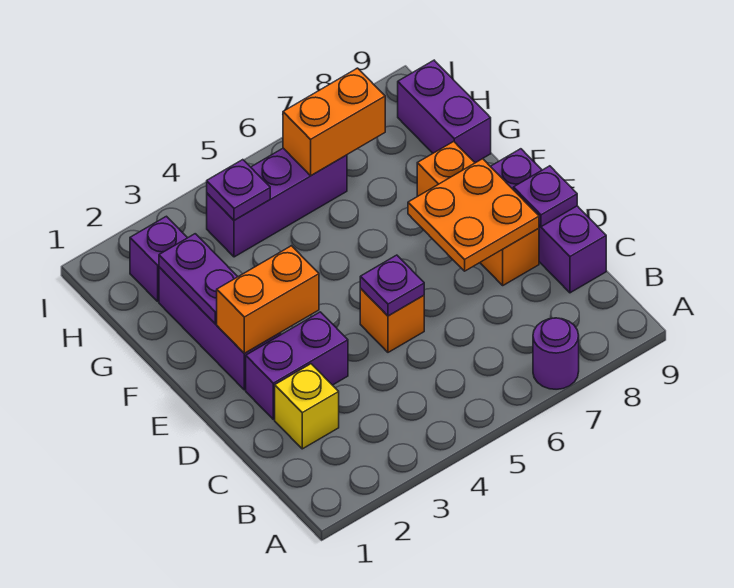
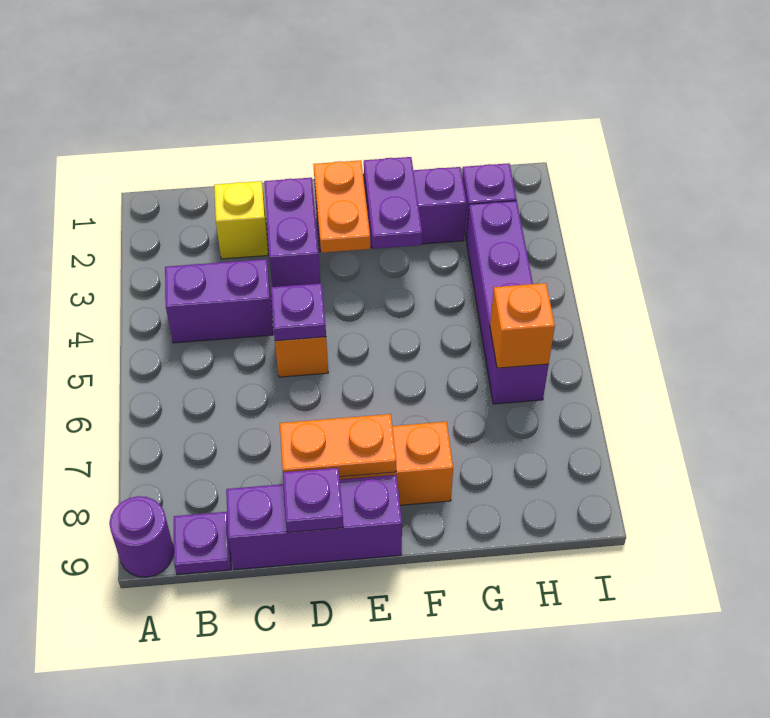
purple 1x1 round brick [533,318,579,389] -> purple 1x1 round brick moved to [109,496,174,577]
orange 2x2 plate [408,159,539,271] -> orange 1x2 plate [280,414,396,477]
orange 1x2 brick [217,246,319,353] -> orange 1x2 plate [313,160,370,253]
purple 1x2 plate [159,234,238,324] -> purple 1x2 plate turned to [364,157,422,249]
purple 1x2 brick [398,60,491,163] -> purple 1x2 brick moved to [165,259,273,343]
purple 1x3 brick [207,148,347,257] -> purple 1x4 brick [466,201,549,404]
purple 1x1 plate [207,160,270,220] -> purple 1x1 plate moved to [174,512,231,575]
orange 1x2 brick [283,68,385,176] -> orange 1x1 brick [490,283,555,368]

